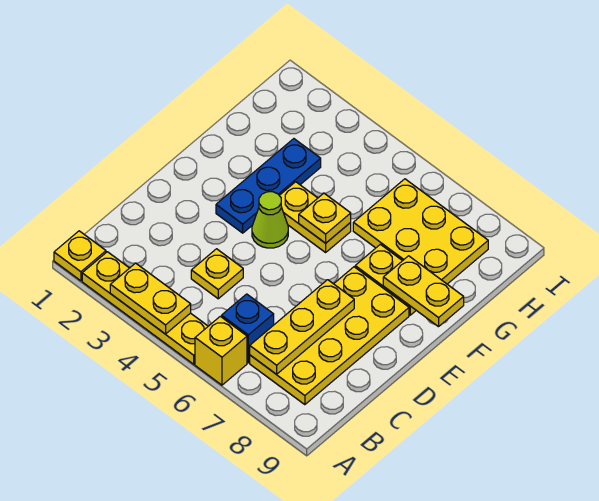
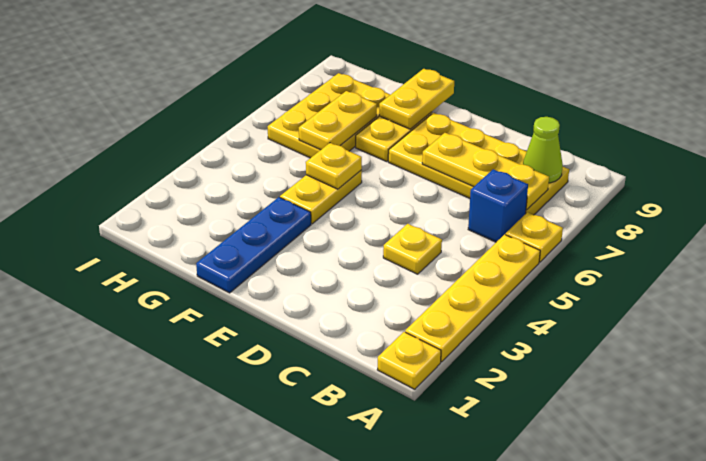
yellow 1x2 plate [110,263,191,334] -> yellow 1x2 plate moved to [299,91,377,150]
yellow 1x1 brick [195,316,247,385] -> yellow 1x1 plate [506,212,563,262]
blue 1x3 plate [216,139,321,233] -> blue 1x3 plate turned to [196,197,311,293]
lime 1x1 cone [252,192,288,248] -> lime 1x1 cone moved to [523,117,563,183]

